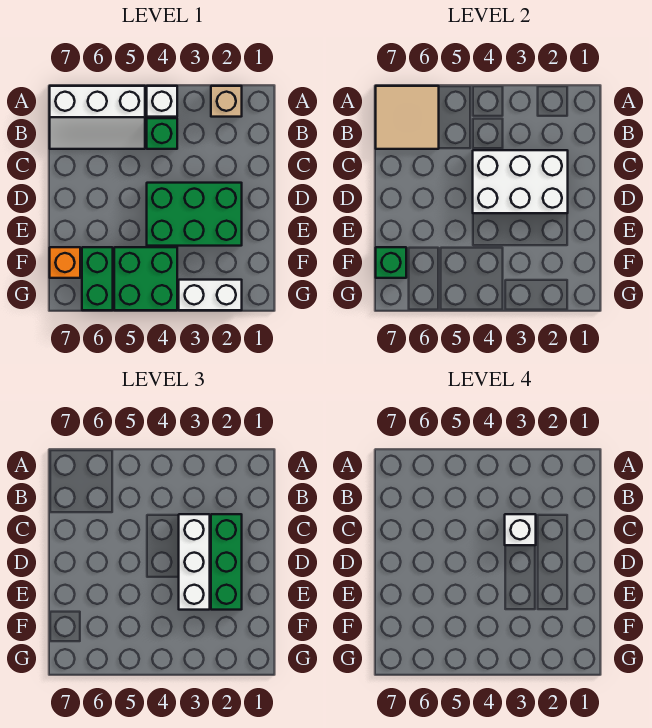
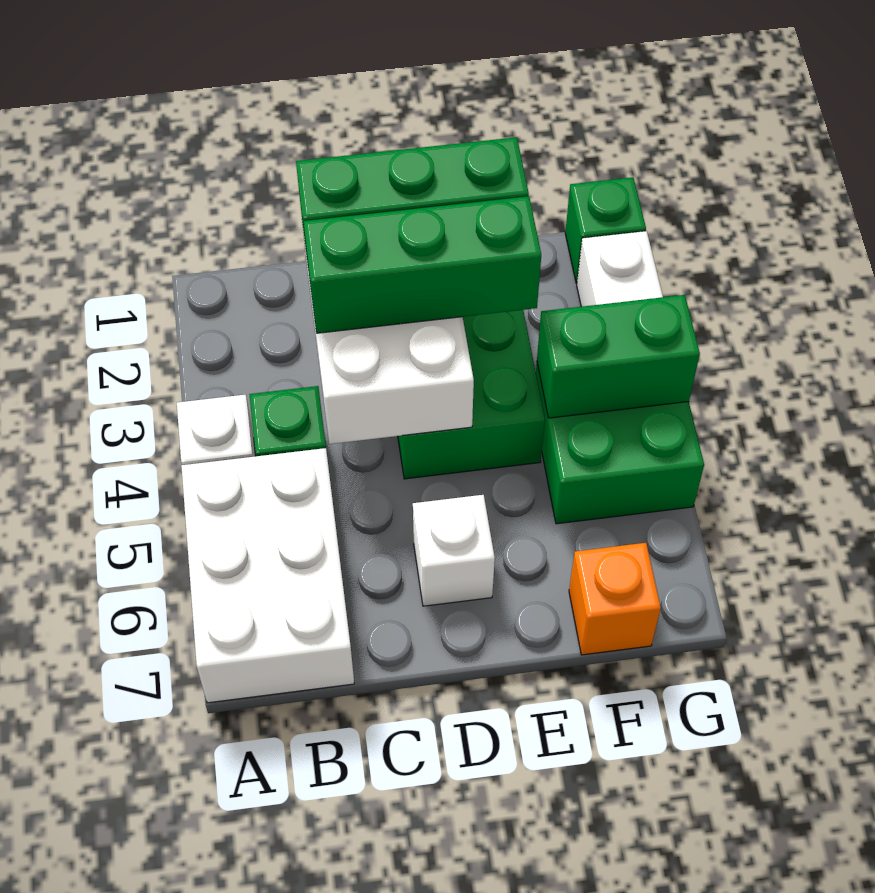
tan 1x1 brick [211,86,242,117] -> none
white 2x3 slope [50,86,145,149] -> white 2x3 brick [181,448,354,703]
tan 2x2 tile [376,86,439,149] -> none
white 1x3 brick [179,514,210,610] -> green 1x3 brick [303,196,541,333]
white 1x1 brick [505,514,536,545] -> white 1x1 brick moved to [413,495,495,606]
green 1x2 brick [82,247,113,310] -> green 1x2 brick moved to [537,295,700,418]
green 1x1 brick [376,247,406,278] -> green 1x1 brick moved to [565,177,646,283]

